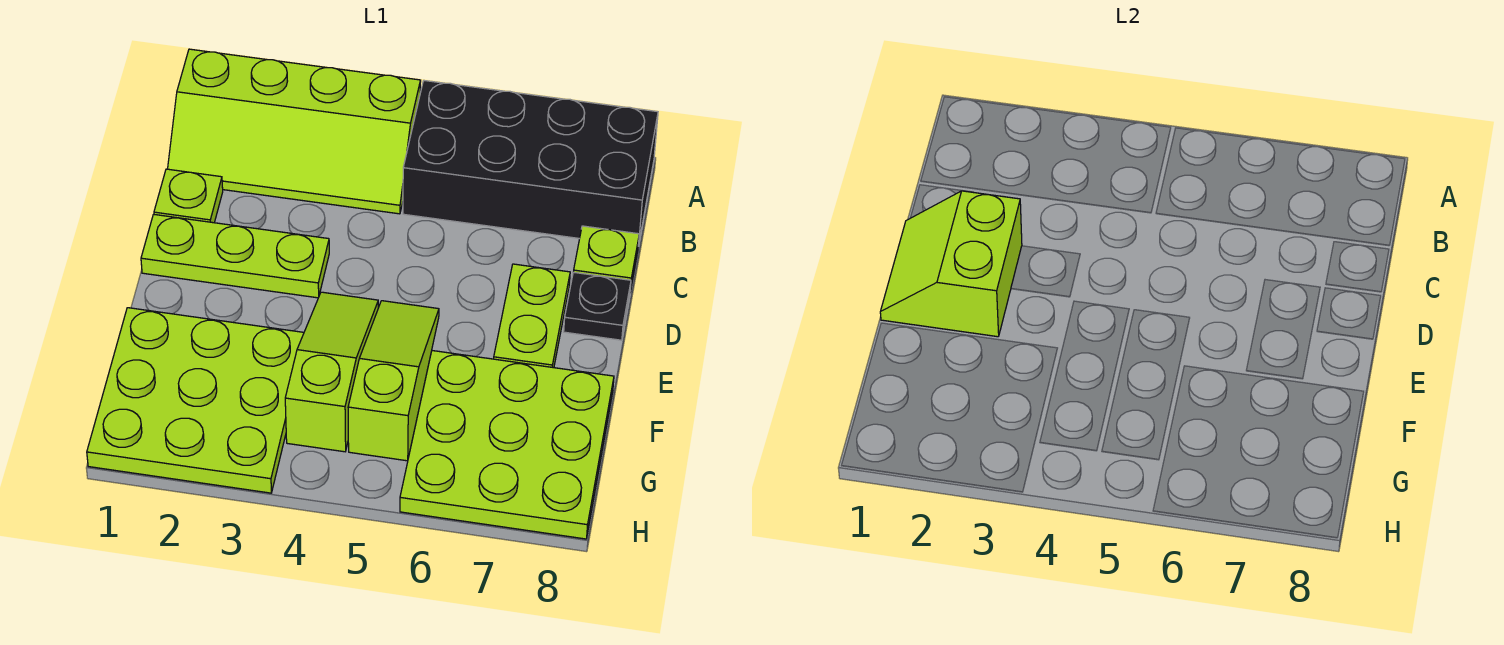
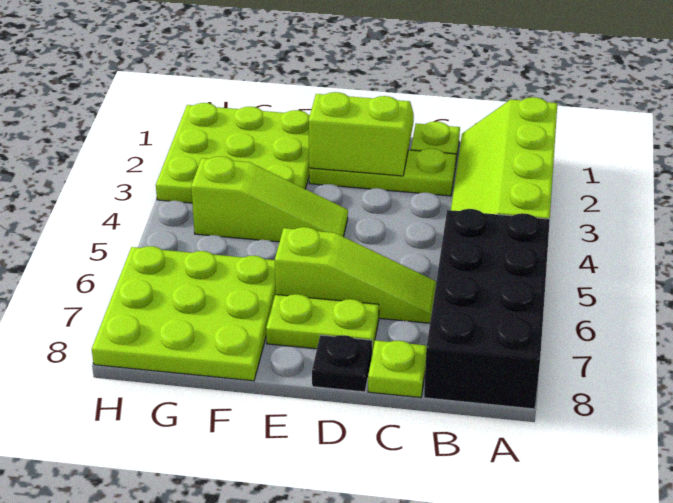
lime 1x3 plate [141,214,329,298] -> lime 1x3 plate turned to [309,148,456,196]
lime 1x3 slope [348,301,439,461] -> lime 1x3 slope moved to [275,227,436,323]

